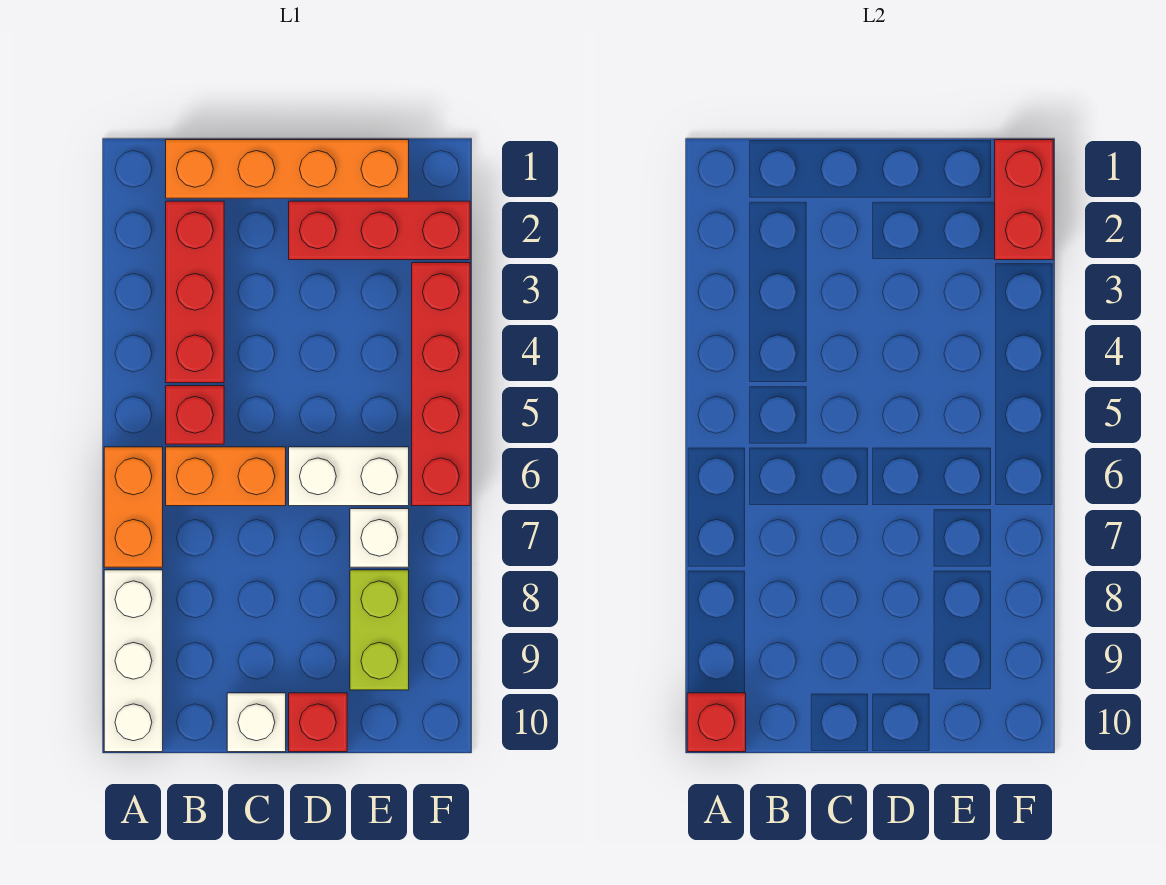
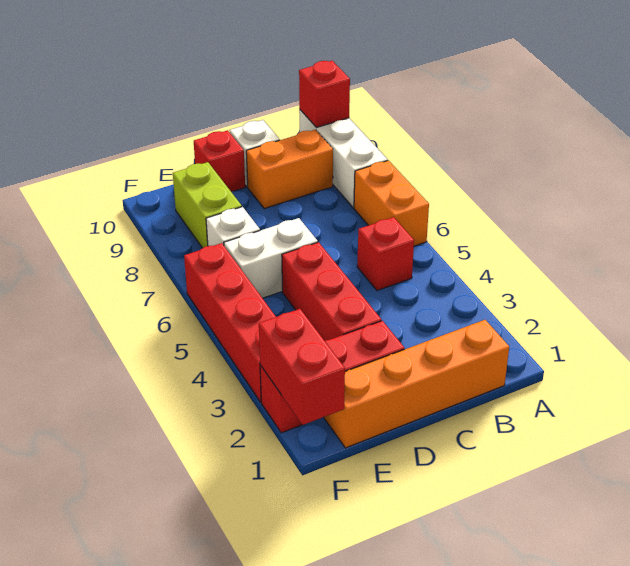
red 1x3 brick [166,201,224,383] -> red 1x3 brick moved to [282,242,381,341]
orange 1x2 brick [166,447,286,506] -> orange 1x2 brick moved to [246,130,333,209]

